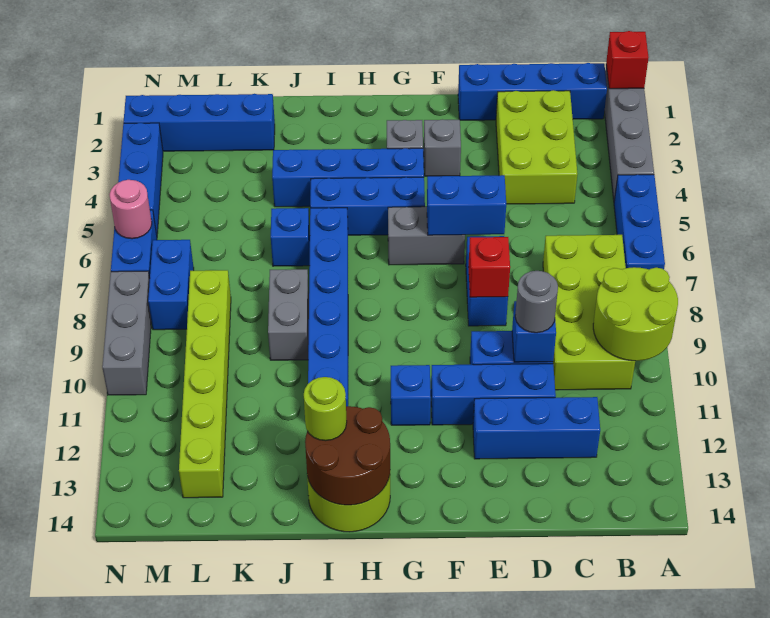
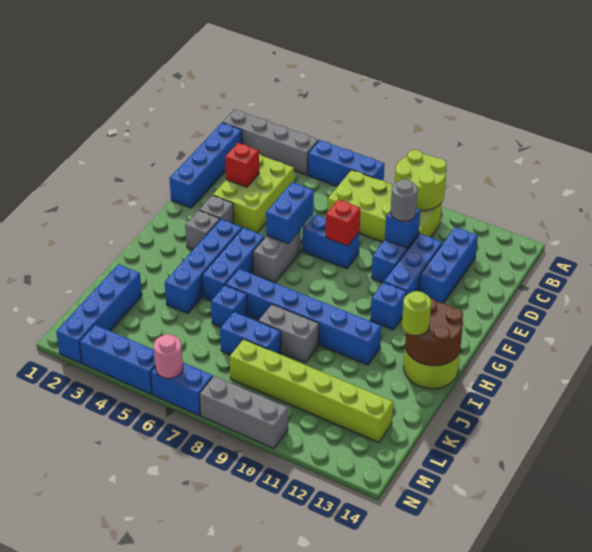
red 1x1 brick [606,31,649,89] -> red 1x1 brick moved to [225,143,259,187]
lime 2x3 brick [496,90,577,204] -> lime 2x3 brick turned to [213,154,294,233]
blue 1x2 brick [148,240,194,330] -> blue 1x2 brick moved to [220,312,281,355]

